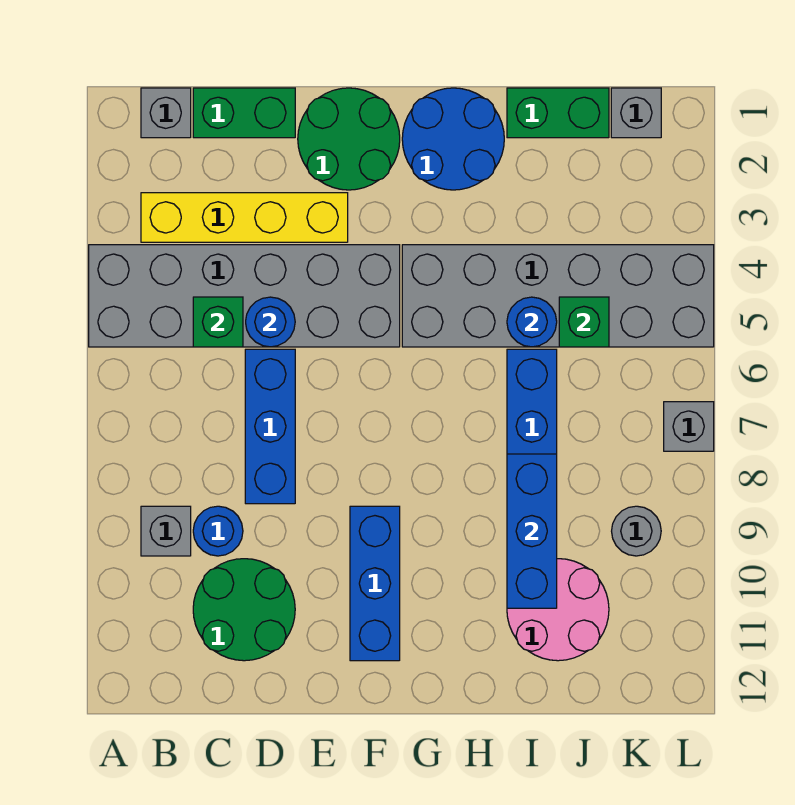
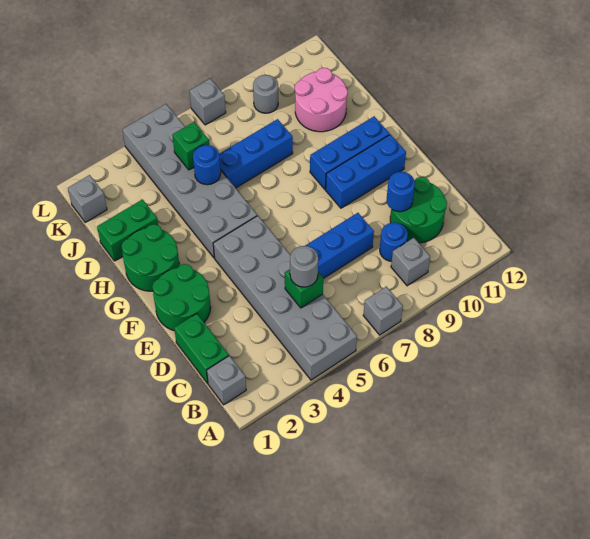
none -> grey 1x1 brick [363,286,403,335]
yellow 1x4 brick [141,193,348,242] -> none
none -> grey 1x1 round brick [290,246,318,287]
blue 1x1 round brick [246,297,295,347] -> blue 1x1 round brick moved to [387,172,415,212]
blue 2x2 round brick [402,88,504,190] -> green 2x2 round brick [121,224,179,291]
green 1x2 brick [507,88,609,138] -> green 1x2 brick turned to [97,199,158,261]
blue 1x3 brick [507,454,557,608] -> blue 1x3 brick moved to [310,116,390,189]

